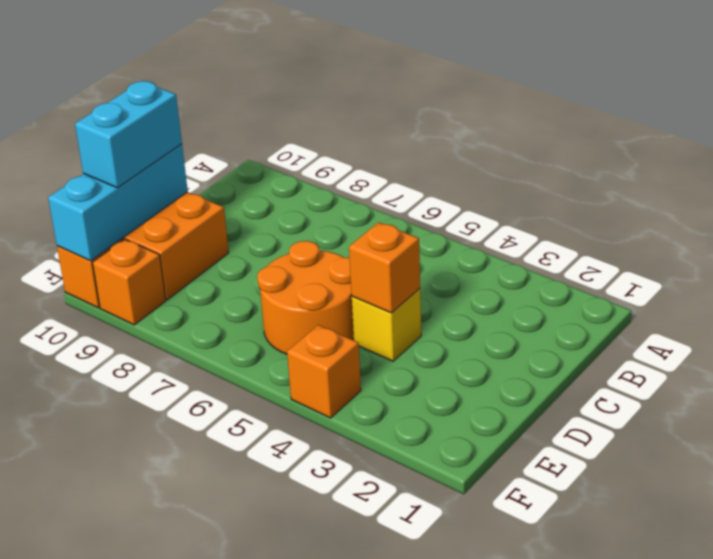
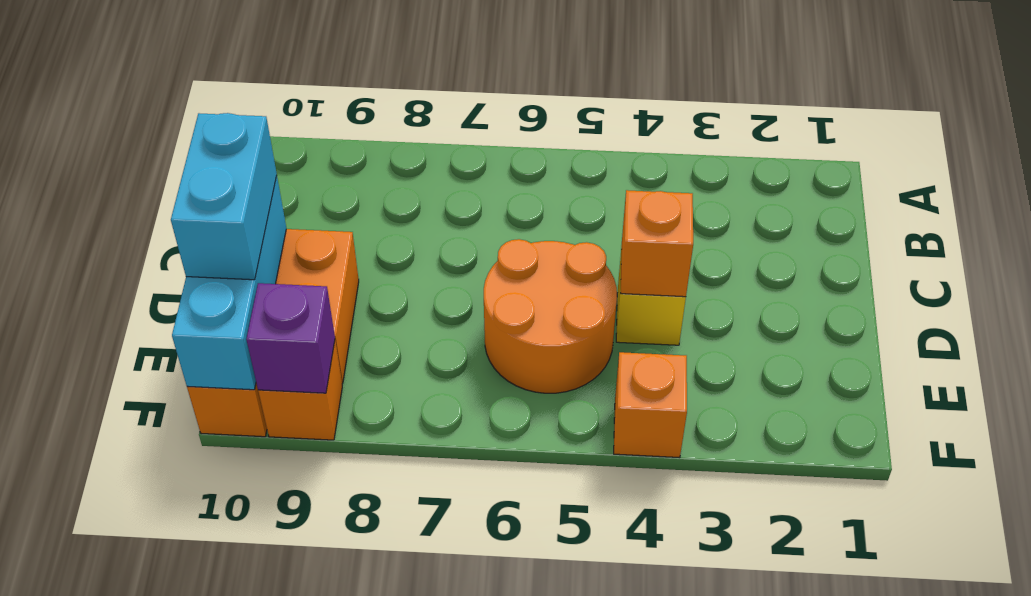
none -> purple 1x1 brick [246,283,335,393]

